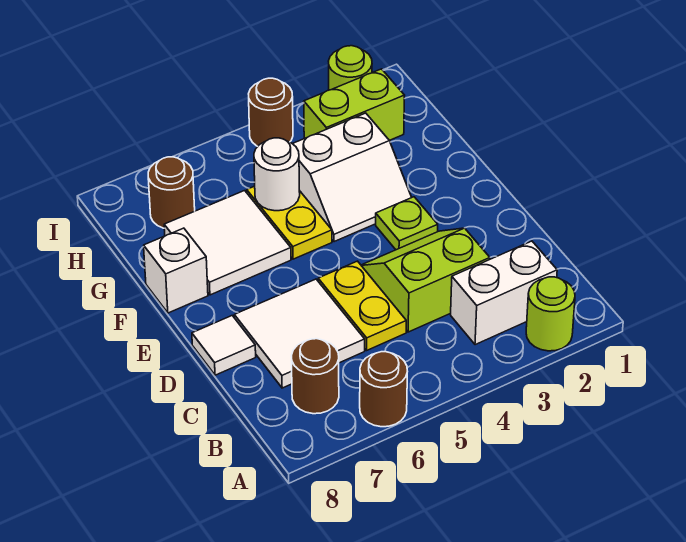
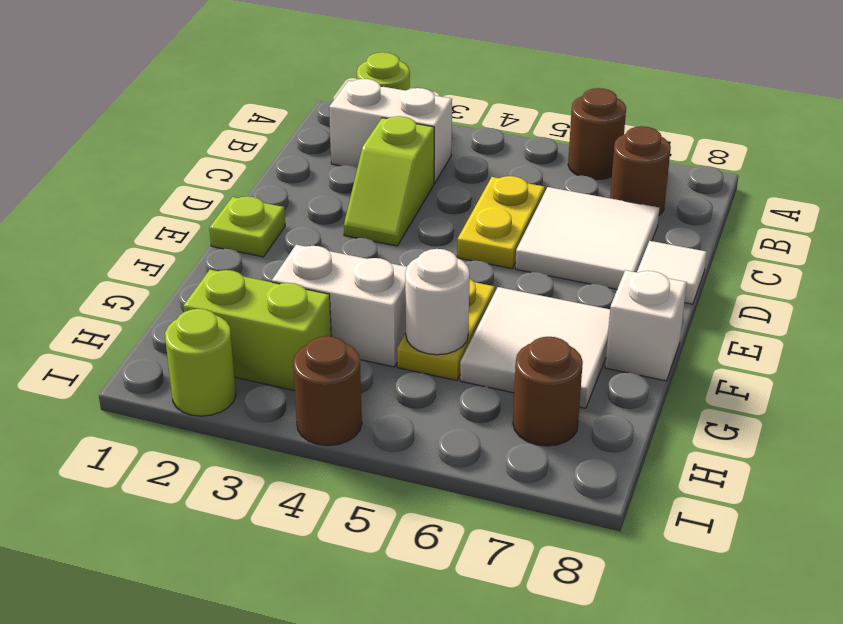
lime 2x2 slope [361,228,490,332] -> lime 1x2 slope [344,116,434,246]
lime 1x1 plate [376,197,438,250] -> lime 1x1 plate moved to [209,196,285,257]

